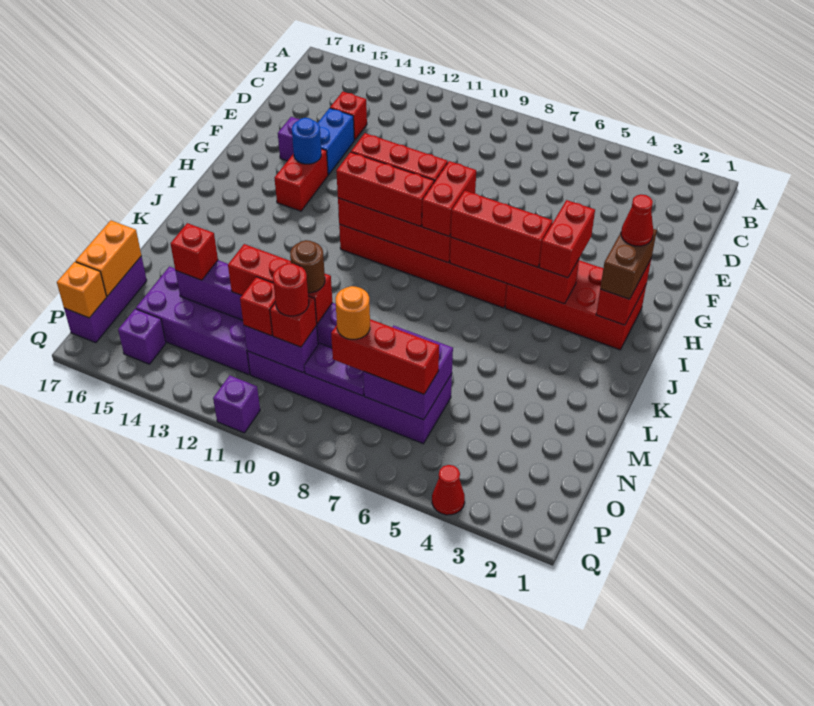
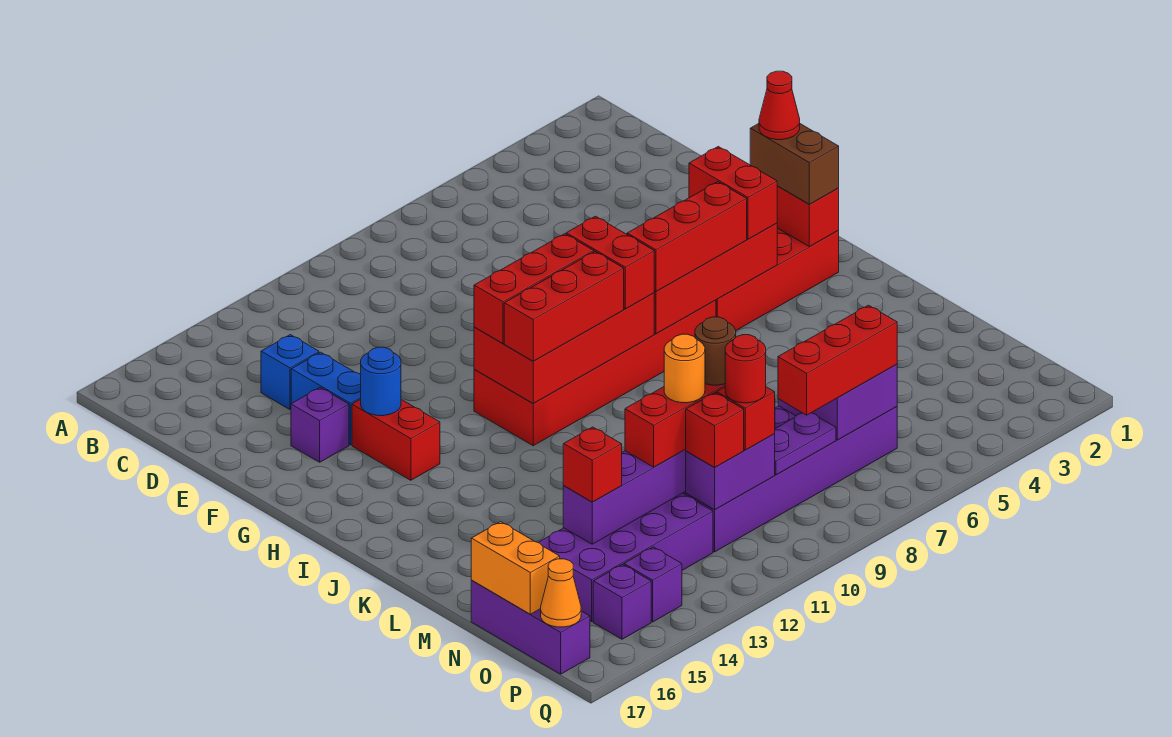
red 1x1 brick [330,92,367,140] -> blue 1x1 brick [261,335,319,409]
orange 1x1 round brick [336,286,370,339] -> orange 1x1 round brick moved to [664,334,705,403]
orange 1x1 brick [57,262,107,318] -> orange 1x1 cone [541,559,581,627]
red 1x1 cone [432,465,465,515] -> none
purple 1x1 brick [213,375,260,433] -> purple 1x1 brick moved to [624,547,682,622]

